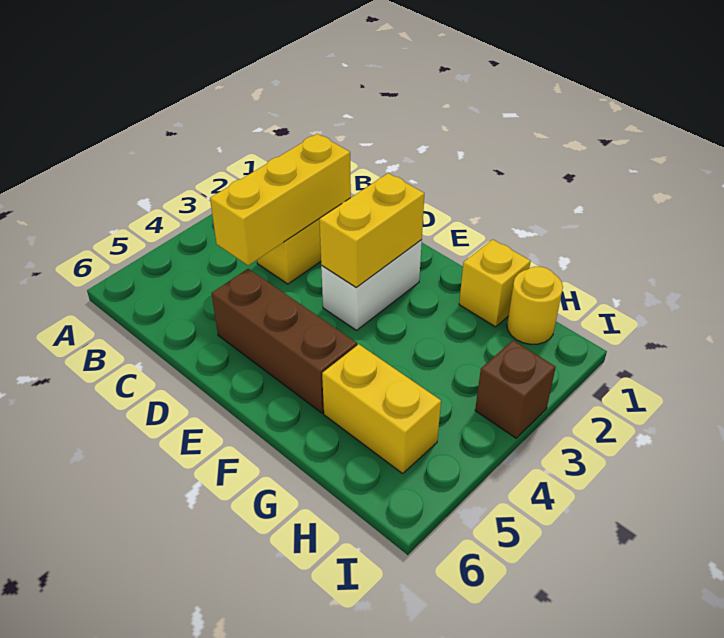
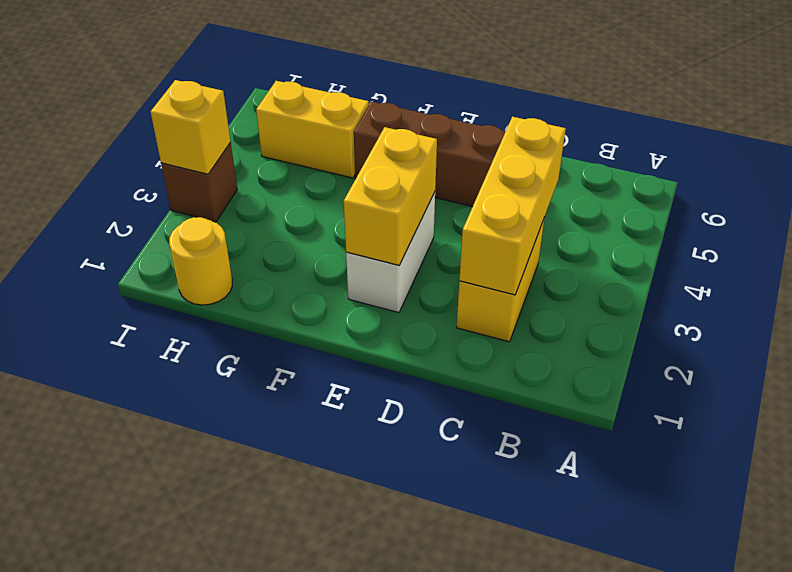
yellow 1x1 brick [459,239,531,327] -> yellow 1x1 brick moved to [151,80,231,174]

